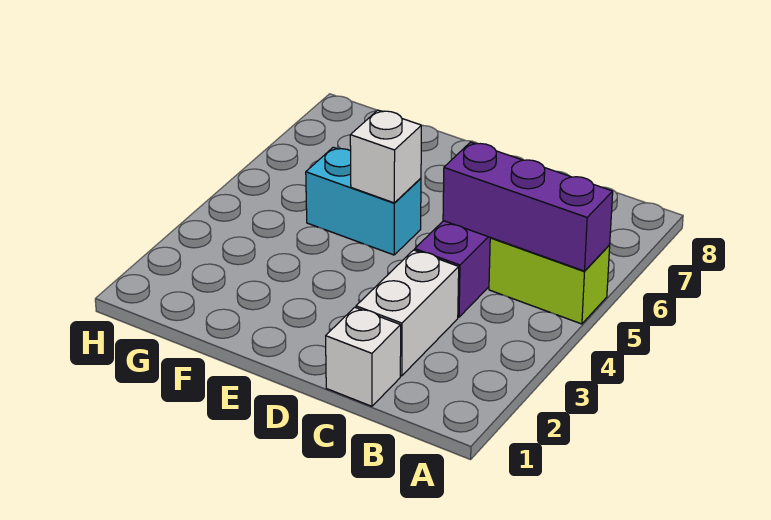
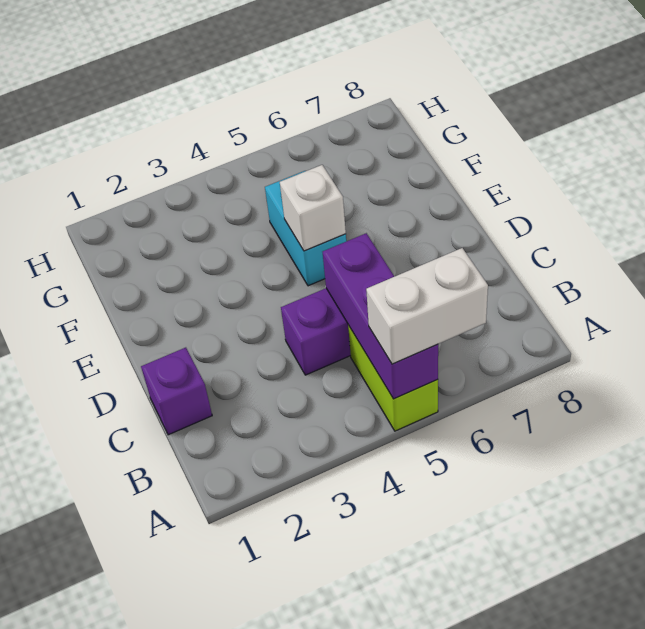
white 1x1 brick [326,307,401,406] -> purple 1x1 brick [141,348,212,435]
white 1x2 brick [356,250,459,376] -> white 1x2 brick moved to [366,248,488,364]

